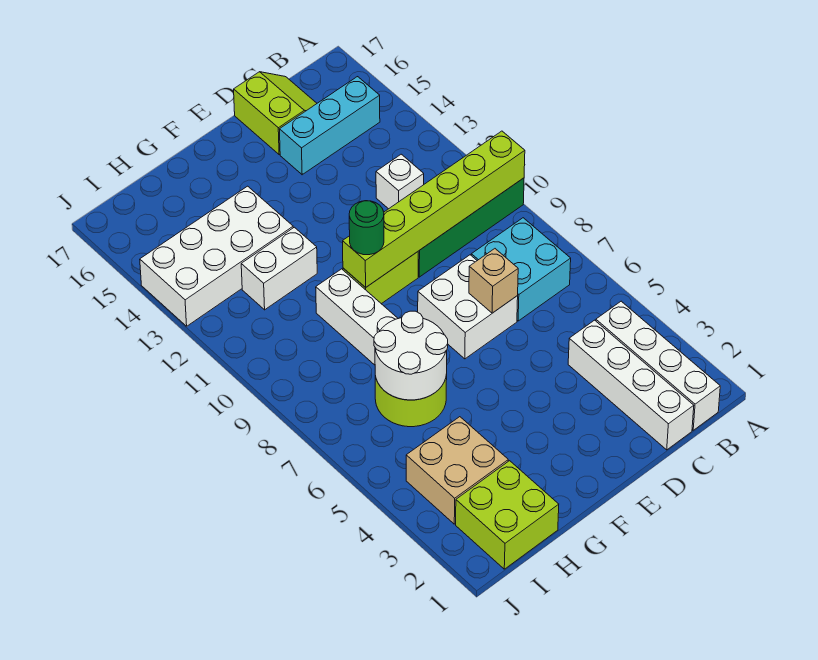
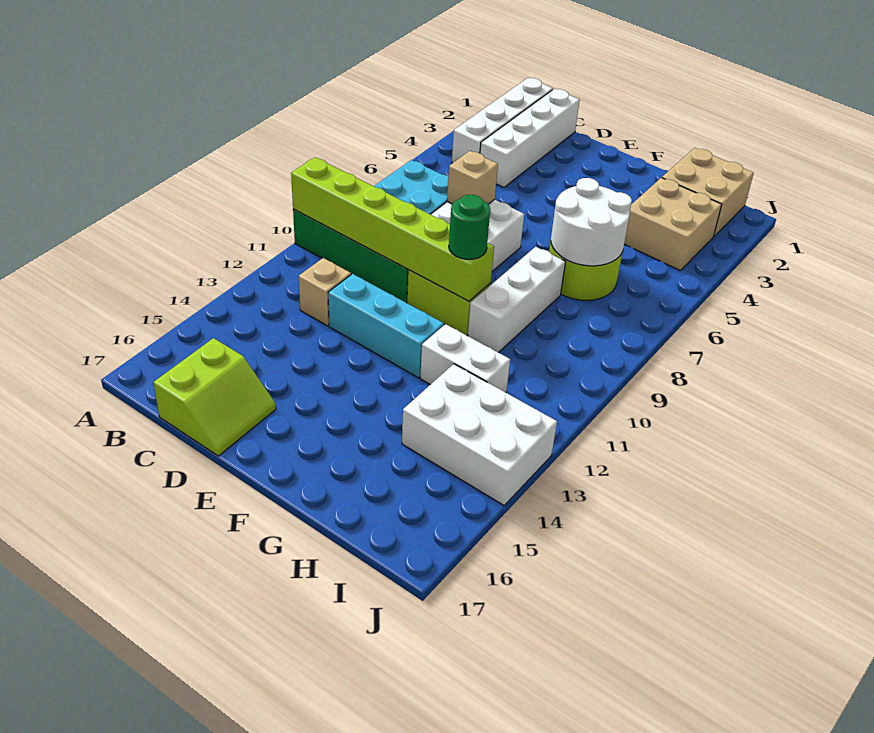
cyan 1x3 brick [280,77,380,175] -> cyan 1x3 brick moved to [328,274,444,378]
white 1x1 brick [376,154,424,209] -> tan 1x1 brick [299,258,351,326]
lime 2x2 slope [234,72,317,154] -> lime 2x2 slope turned to [153,338,276,456]
white 2x4 brick [140,186,293,326] -> white 2x3 brick [402,364,557,505]
lime 2x2 brick [456,461,559,569] -> tan 2x2 brick [662,148,754,236]

